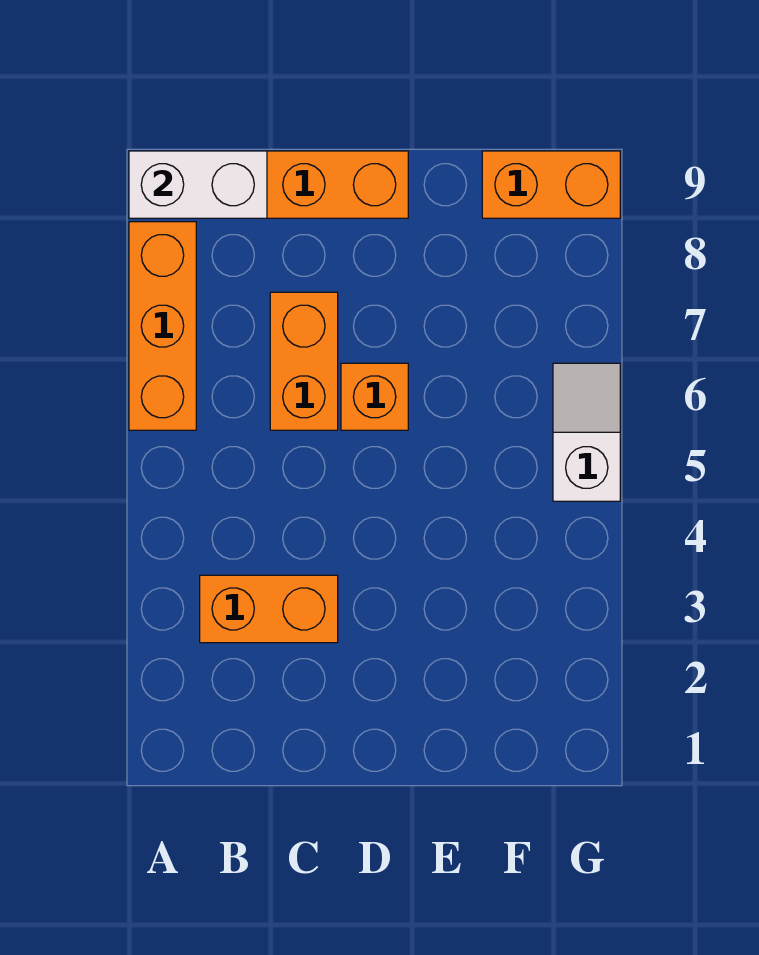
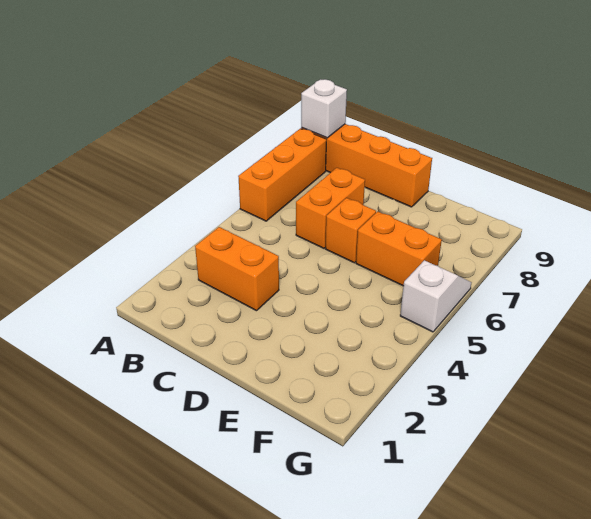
white 1x2 brick [129,151,267,218] -> white 1x1 brick [301,79,347,138]
orange 1x2 brick [482,151,620,218] -> orange 1x2 brick moved to [356,211,442,286]

